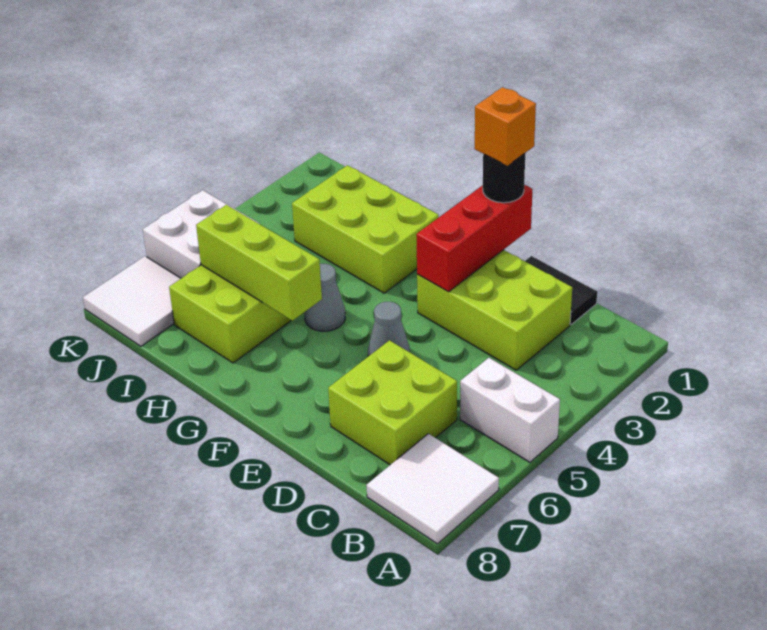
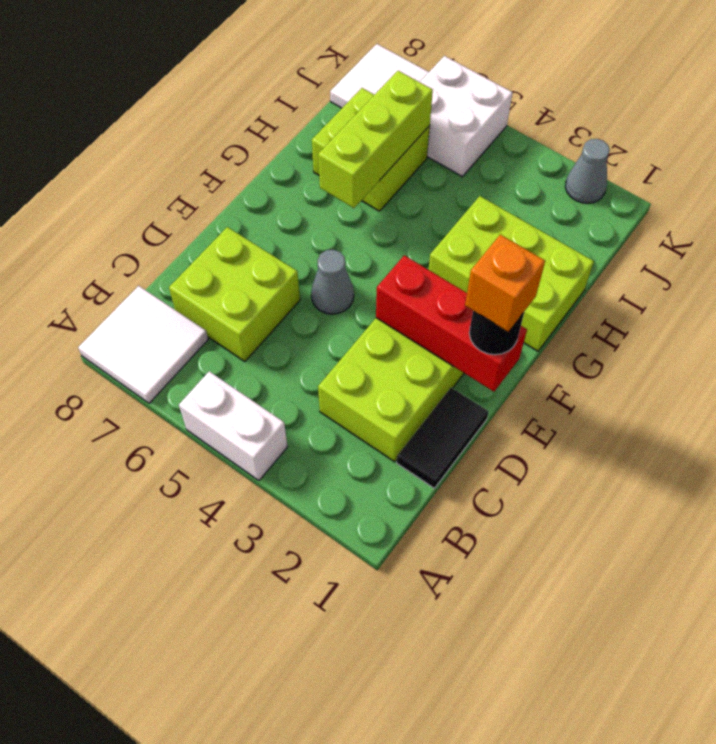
white 1x2 brick [460,358,560,462] -> white 1x2 brick turned to [179,371,288,481]
lime 2x3 brick [292,165,438,293] -> lime 2x3 brick turned to [429,196,594,351]
grey 1x1 cone [304,264,345,331] -> grey 1x1 cone moved to [565,139,610,203]

